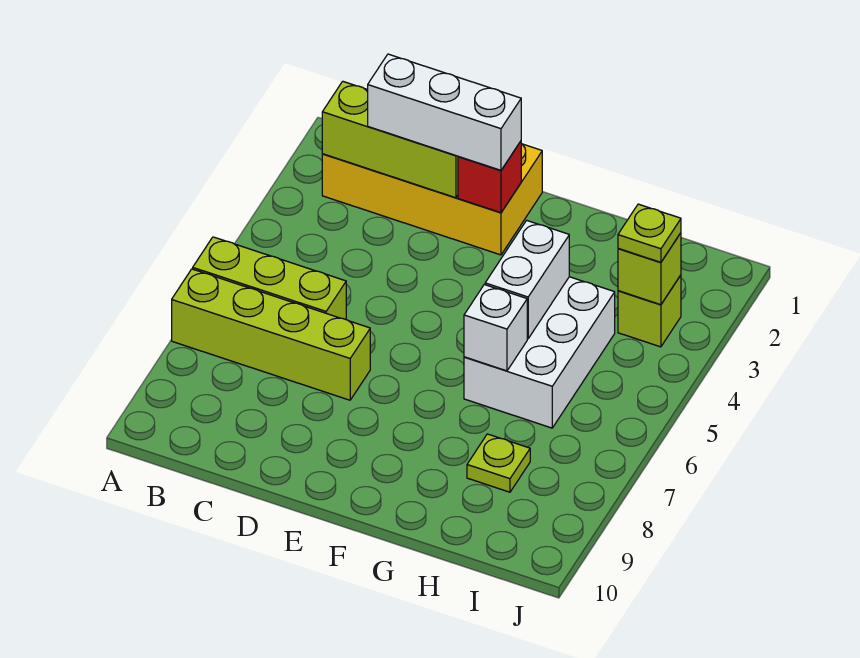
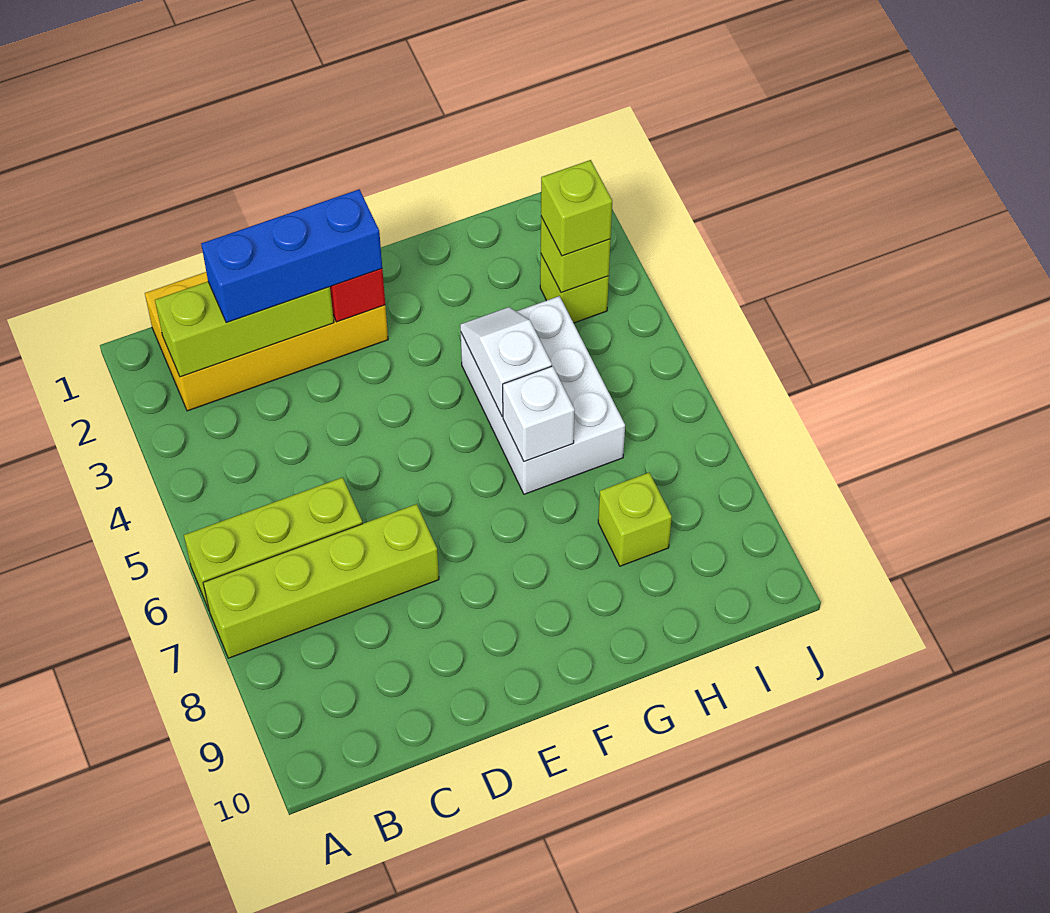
white 1x3 brick [368,54,521,170] -> blue 1x3 brick [201,189,382,323]
white 1x2 brick [485,220,569,339] -> white 1x2 slope [460,307,552,416]
lime 1x1 plate [467,434,530,492] -> lime 1x1 brick [598,473,672,566]
lime 1x1 plate [618,204,681,262] -> lime 1x1 brick [541,160,612,256]

